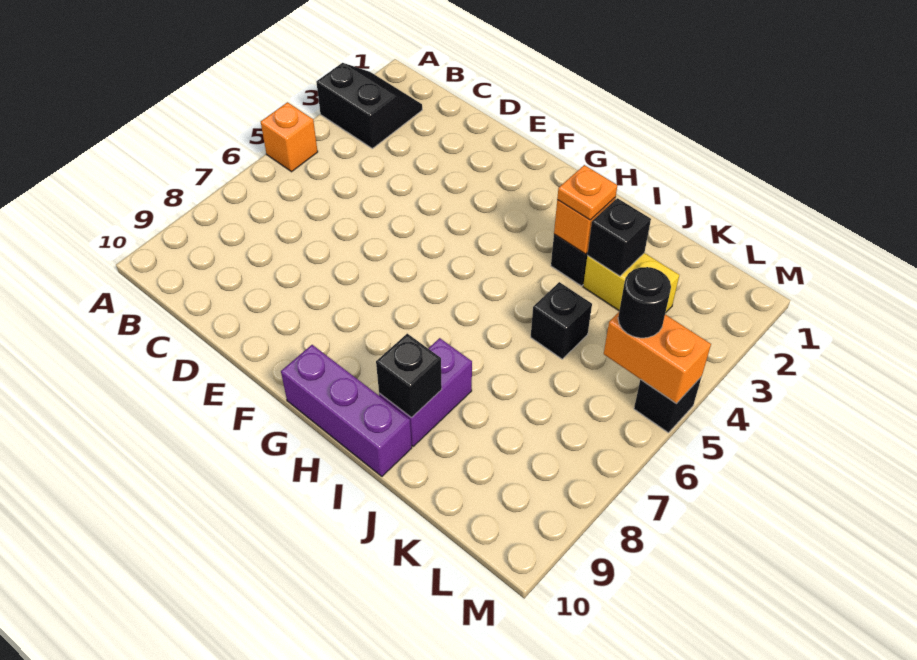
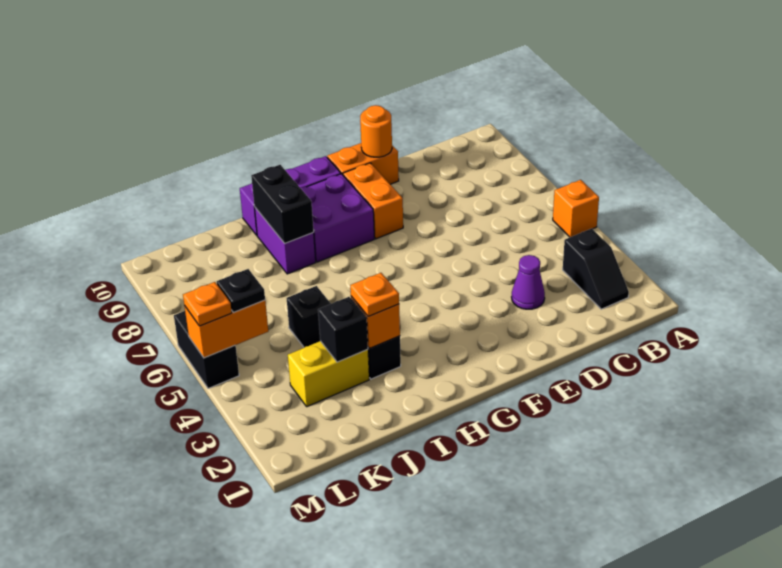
black 2x2 slope [316,63,422,149] -> black 1x2 slope [563,228,629,309]
none -> purple 1x1 cone [512,255,545,309]
none -> orange 1x2 brick [327,143,399,184]
none -> orange 1x1 round brick [360,105,392,157]
none -> orange 1x2 brick [343,163,403,239]
none -> purple 2x2 brick [301,174,374,262]
black 1x1 brick [376,334,442,418] -> black 1x2 brick [251,165,314,243]
black 1x1 round brick [618,267,671,338] -> black 1x1 plate [217,269,265,312]
black 1x1 brick [634,377,702,433] -> black 1x2 brick [174,311,239,389]
none -> orange 1x1 plate [183,282,232,326]

